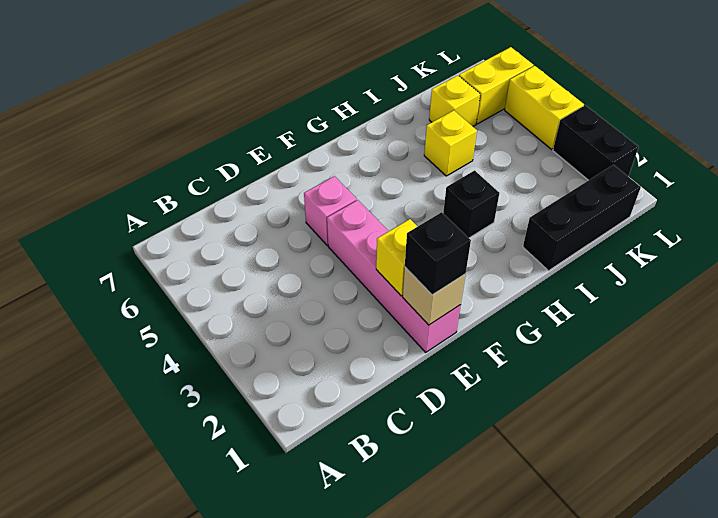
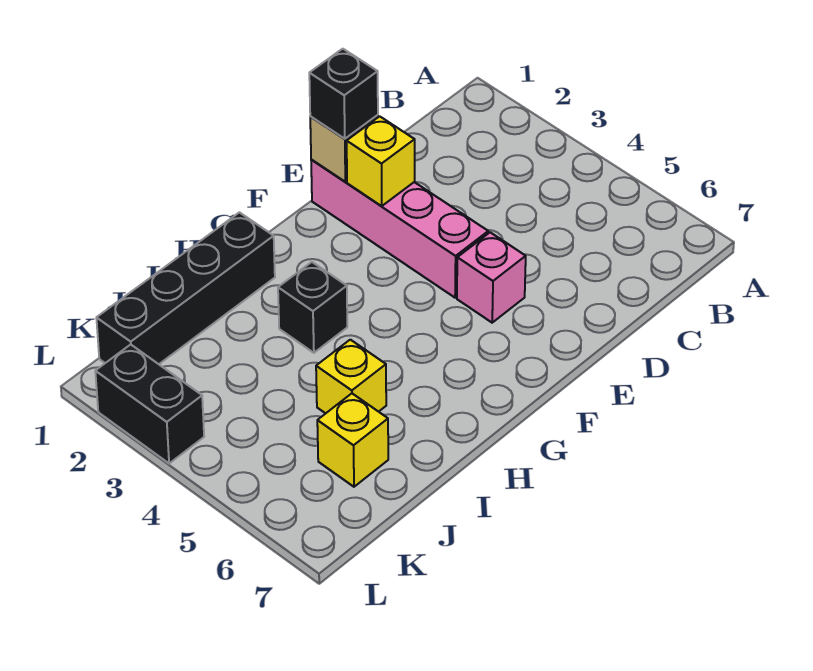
black 1x3 brick [523,165,641,271] -> black 1x4 brick [96,213,275,364]
yellow 1x2 brick [459,47,533,124] -> none
yellow 1x2 brick [505,66,584,149] -> none

